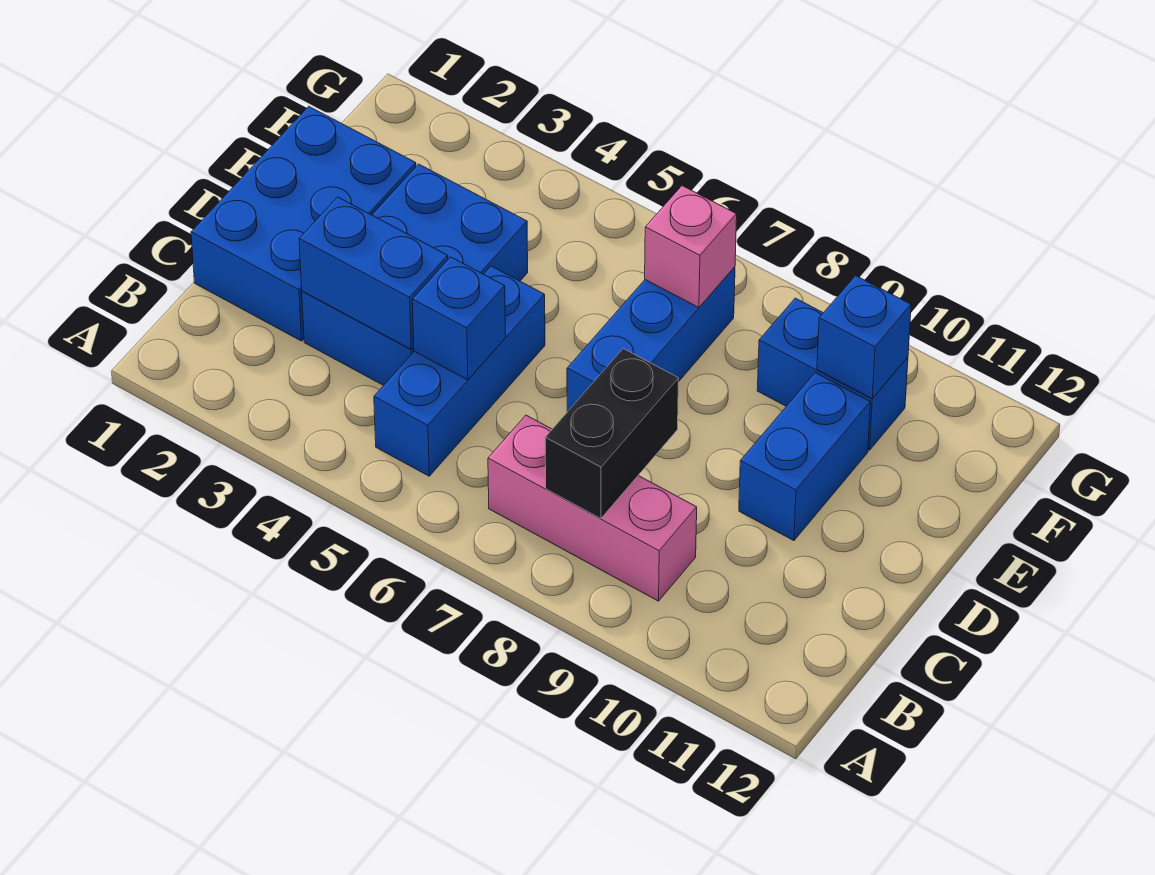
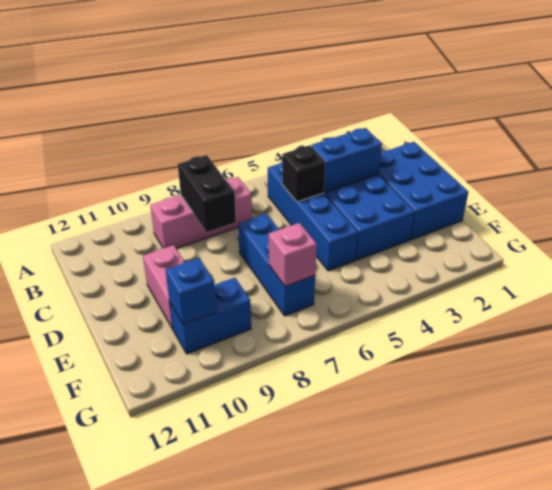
blue 1x3 brick [374,266,545,476] -> blue 1x4 brick [268,162,358,271]
blue 1x1 brick [412,257,506,380] -> black 1x1 brick [282,145,325,202]
blue 1x2 brick [739,373,871,541] -> pink 1x2 brick [143,245,184,329]

